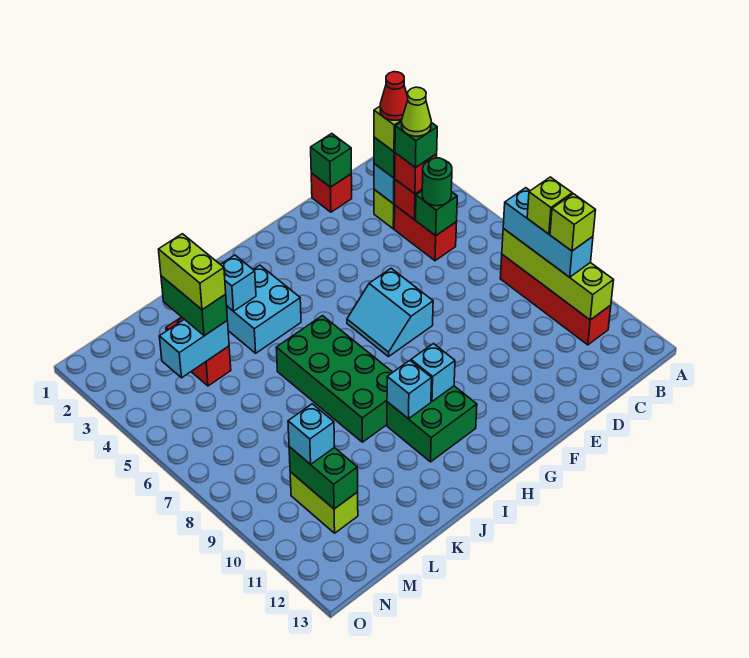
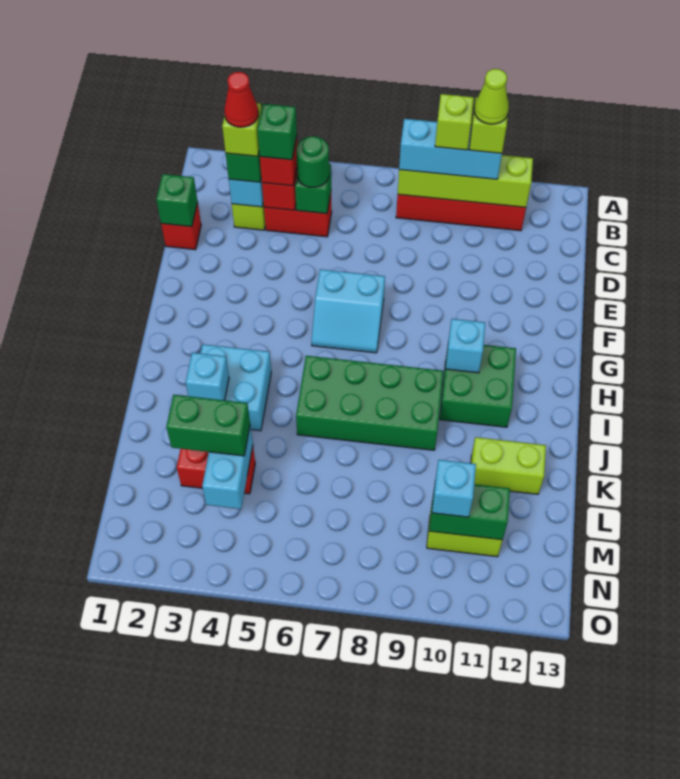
lime 1x1 cone [402,87,431,136] -> lime 1x1 cone moved to [474,69,509,124]
cyan 1x1 brick [387,361,432,419] -> none
lime 1x2 brick [159,234,226,310] -> lime 1x2 brick moved to [471,437,546,494]

